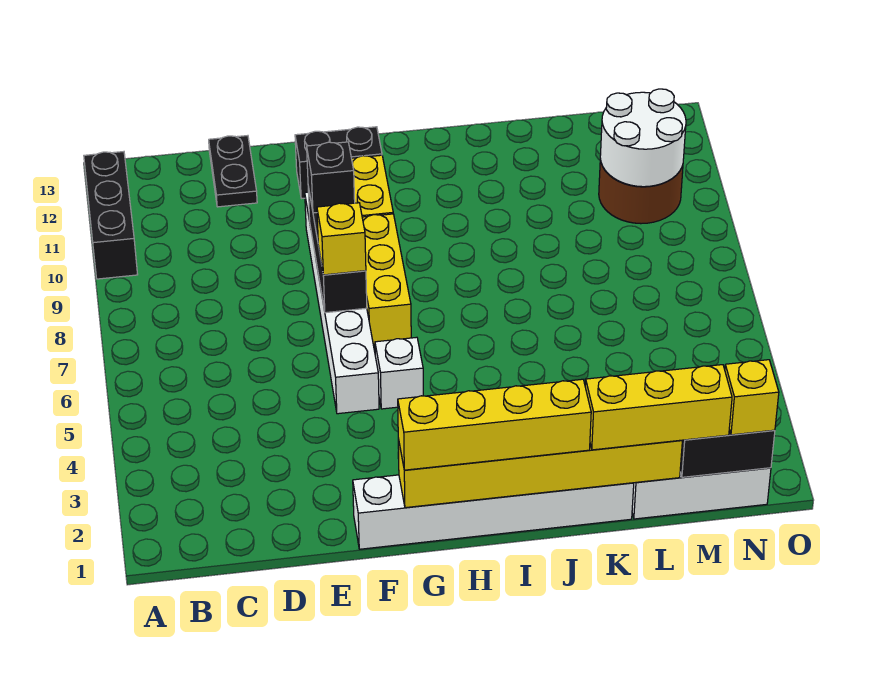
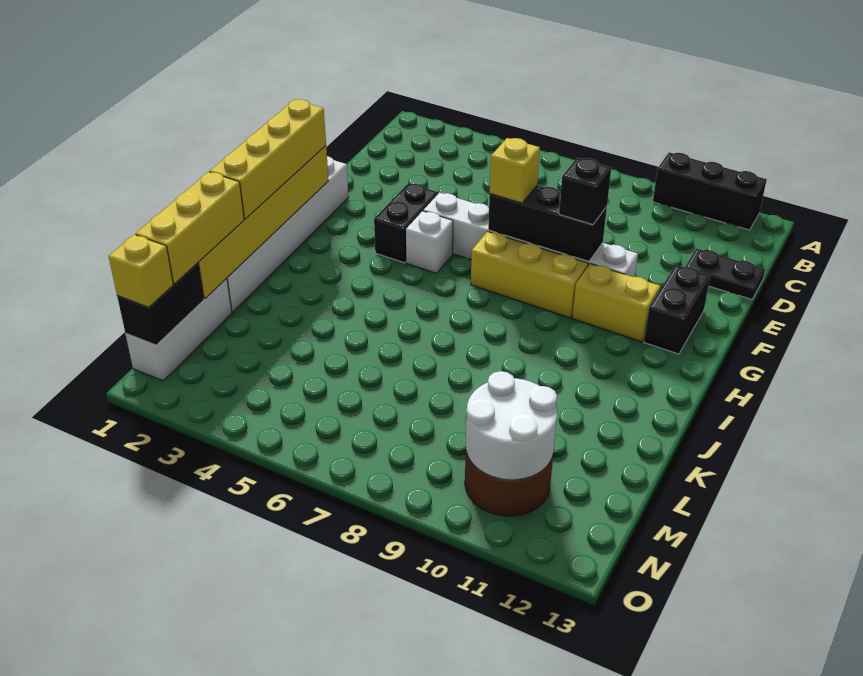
none -> black 1x2 brick [374,183,438,263]

